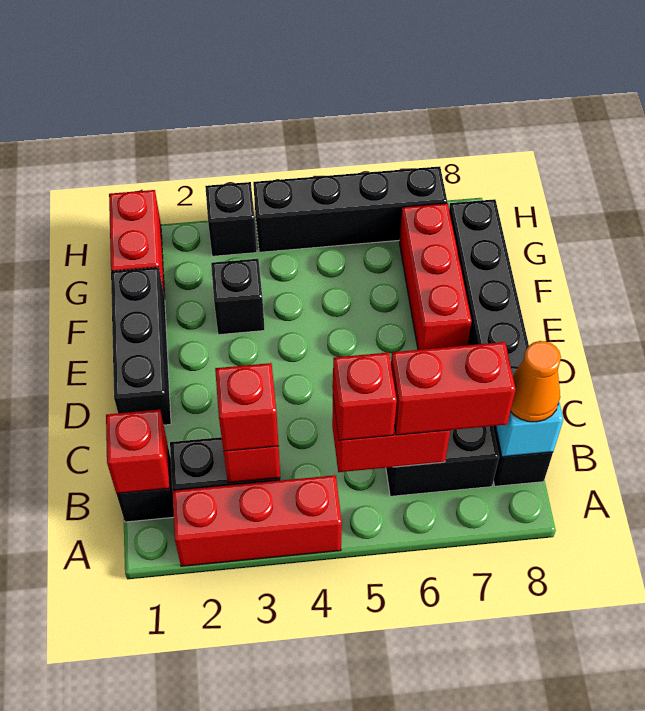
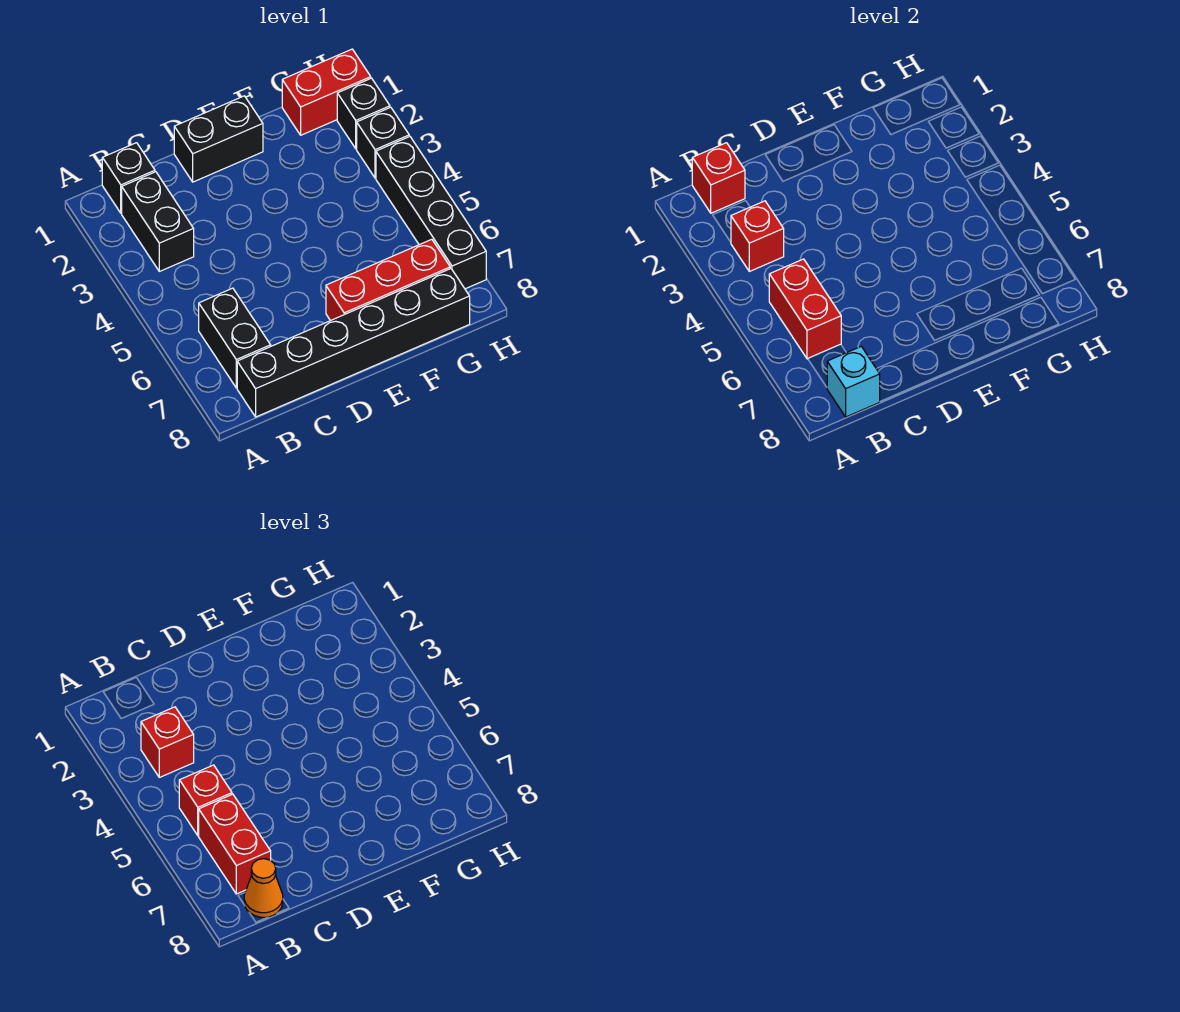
red 1x3 brick [172,475,342,566] -> none
black 1x3 brick [111,267,171,425] -> black 1x2 brick [174,96,263,182]
black 1x1 brick [211,259,265,335] -> black 1x1 brick moved to [337,78,390,149]

